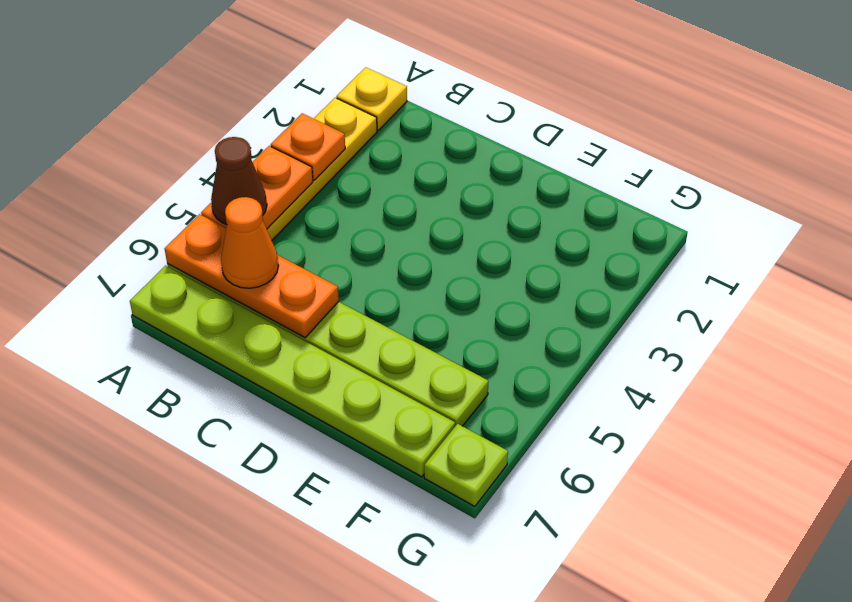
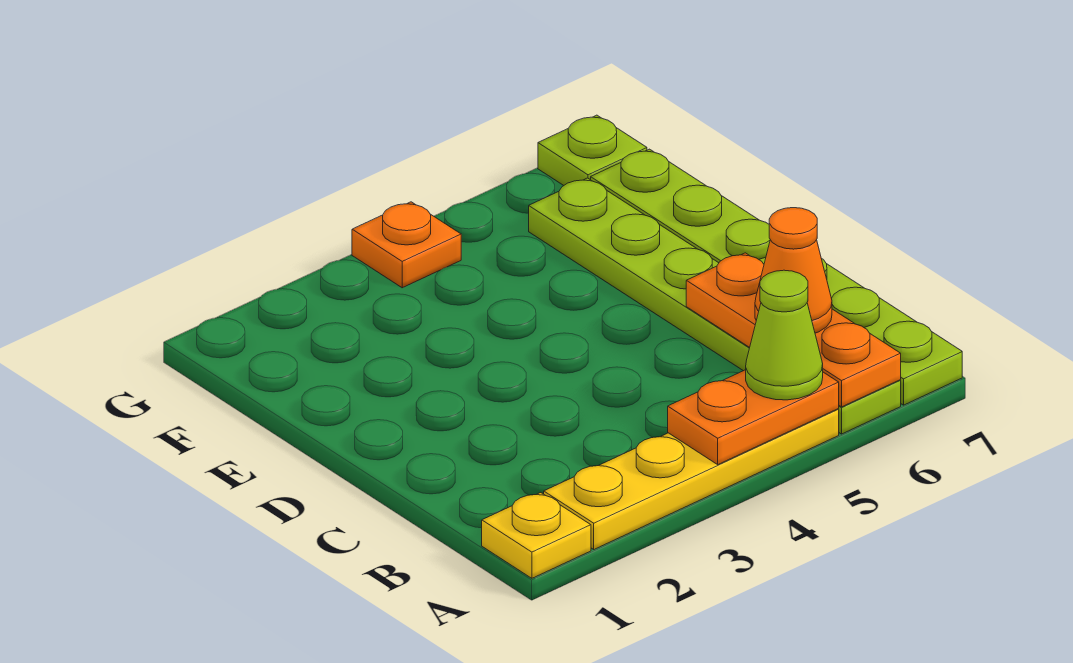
orange 1x1 plate [271,113,345,180] -> orange 1x1 plate moved to [352,202,461,288]
brown 1x1 cone [211,137,267,225] -> lime 1x1 cone [746,270,823,400]

